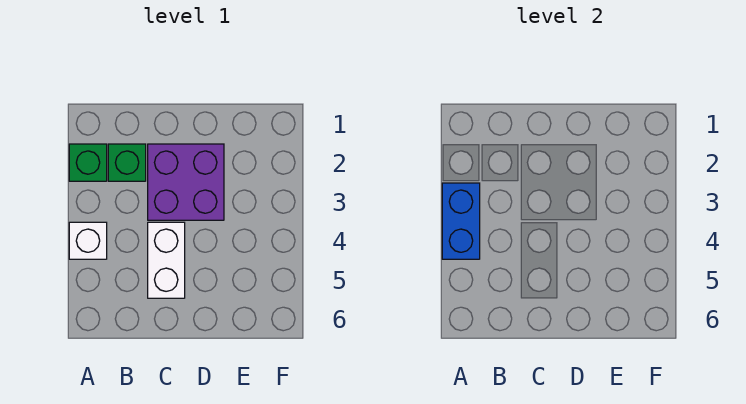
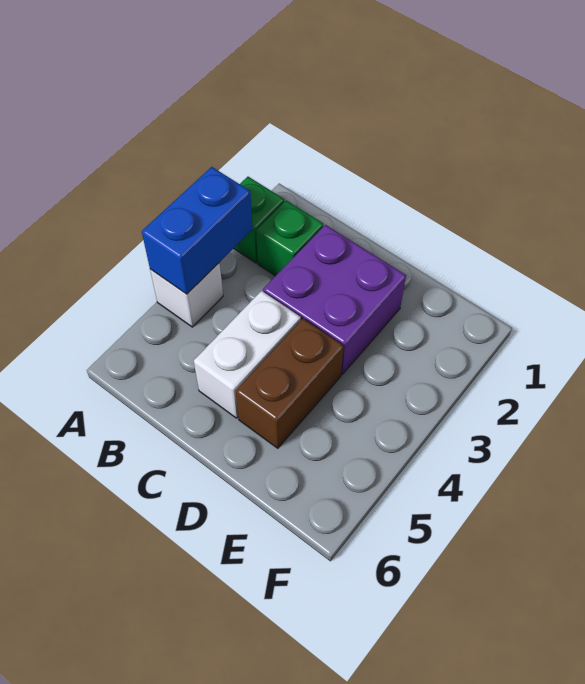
none -> brown 1x2 brick [236,319,344,448]

